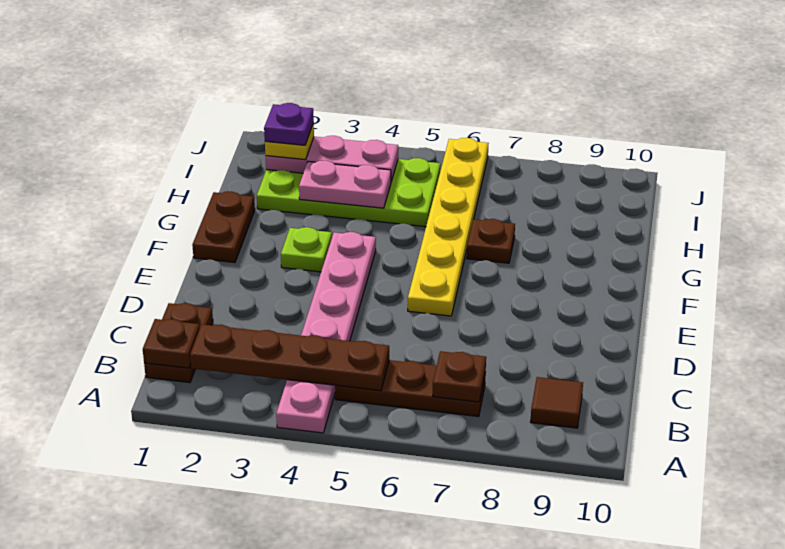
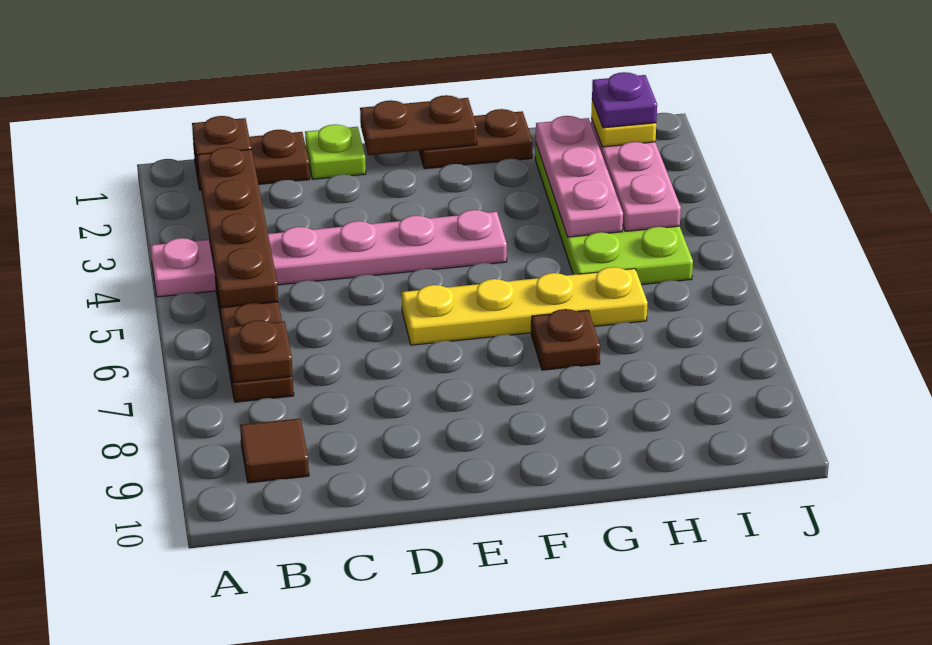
none -> brown 1x2 plate [360,95,477,155]
yellow 1x6 plate [408,138,489,316] -> yellow 1x4 plate [402,267,648,345]
lime 1x1 plate [281,227,332,272] -> lime 1x1 plate moved to [305,124,366,179]
pink 1x2 plate [299,160,391,208] -> pink 1x3 plate [536,116,623,237]

